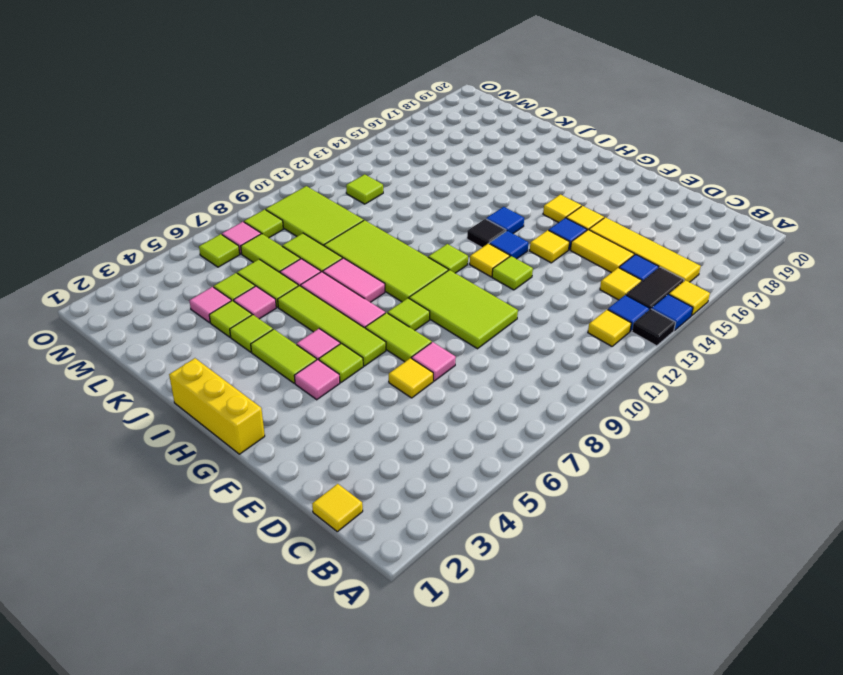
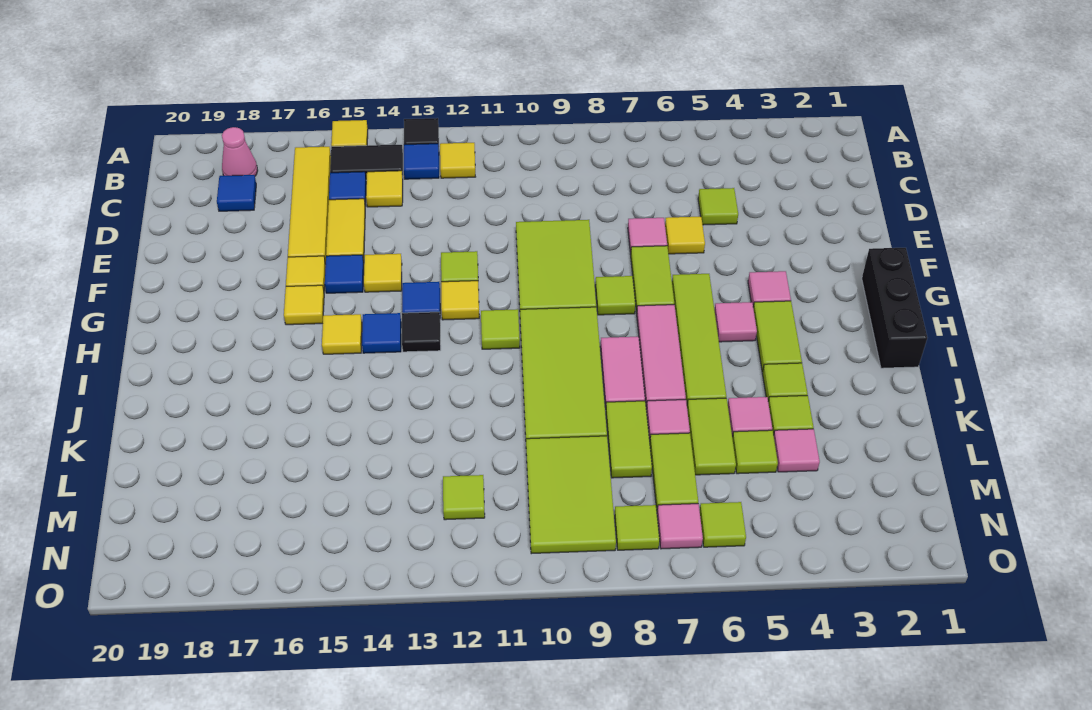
blue 1x1 tile [652,294,693,330] -> blue 1x1 tile moved to [217,175,256,211]
none -> pink 1x1 cone [222,127,258,176]
yellow 1x1 tile [312,484,363,532] -> yellow 1x1 tile moved to [322,314,362,354]
yellow 1x3 brick [169,358,265,454] -> black 1x3 brick [862,248,927,368]
lime 1x1 tile [319,343,363,382] -> lime 1x1 tile moved to [698,188,738,225]

